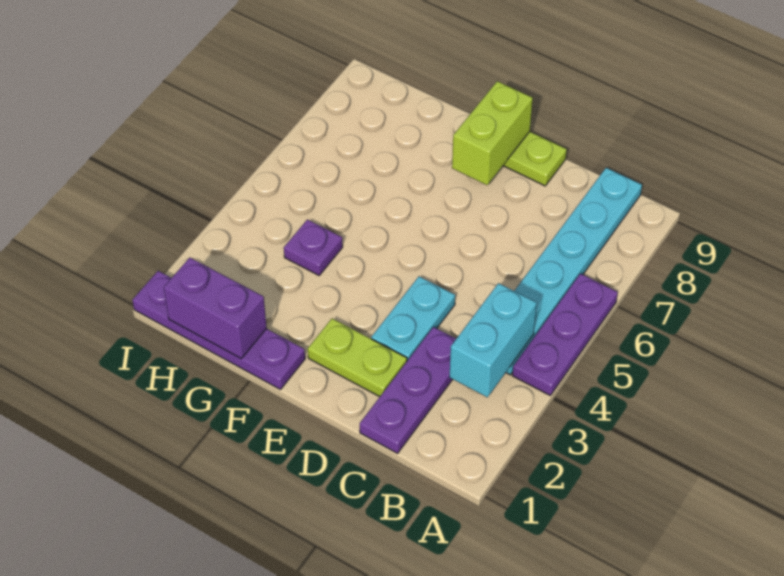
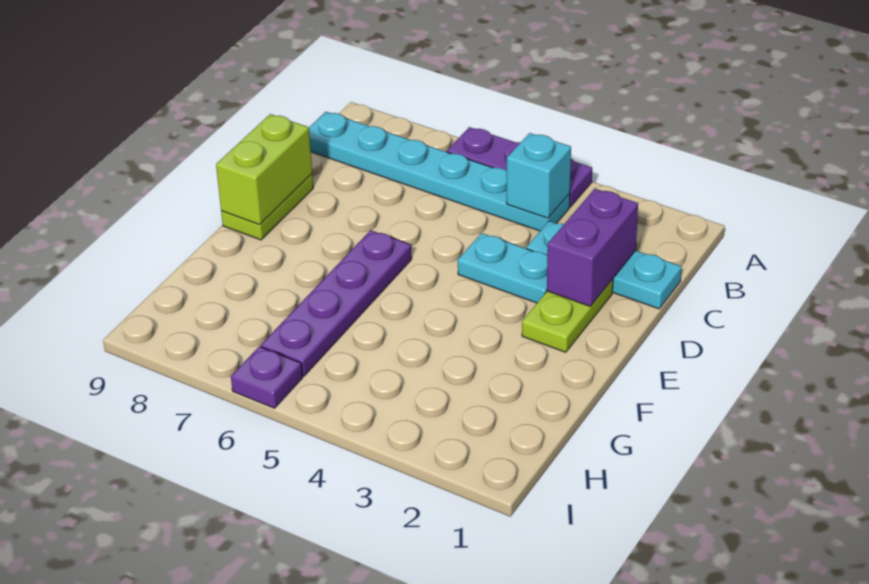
cyan 1x2 brick [450,283,537,397] -> cyan 1x1 brick [507,133,571,218]
purple 1x3 plate [360,327,456,453] -> cyan 1x3 plate [526,221,681,309]
lime 1x2 brick [452,81,533,185] -> lime 1x2 brick turned to [216,114,312,225]
purple 1x4 plate [132,271,305,389] -> purple 1x4 plate moved to [261,230,412,376]
purple 1x2 brick [164,258,267,358] -> purple 1x2 brick moved to [547,189,638,306]
purple 1x1 plate [284,220,343,275] -> purple 1x1 plate moved to [231,346,303,408]

